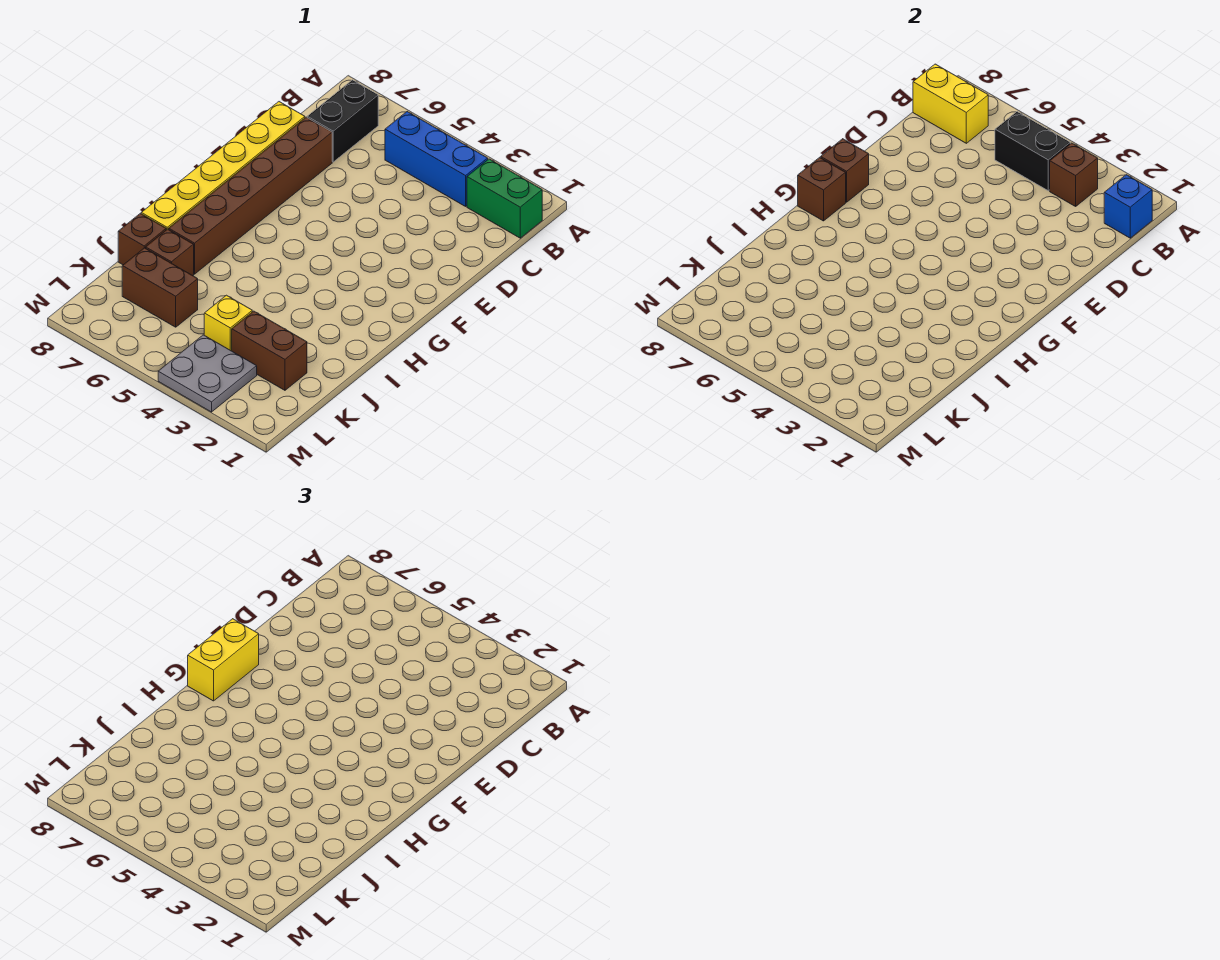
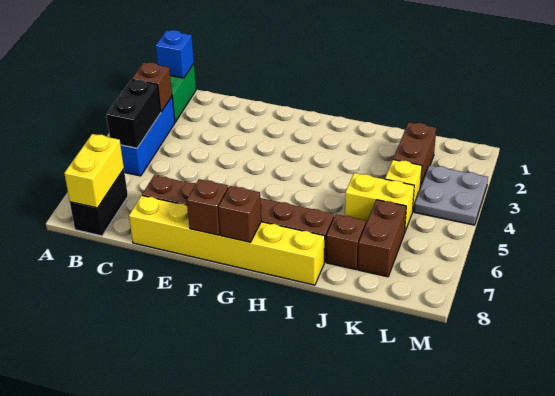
black 1x2 brick [307,80,378,162] -> black 1x2 brick turned to [70,169,128,236]
yellow 1x2 brick [188,619,259,701] -> yellow 1x2 brick moved to [345,173,414,231]
brown 1x1 brick [118,213,166,265] -> none

